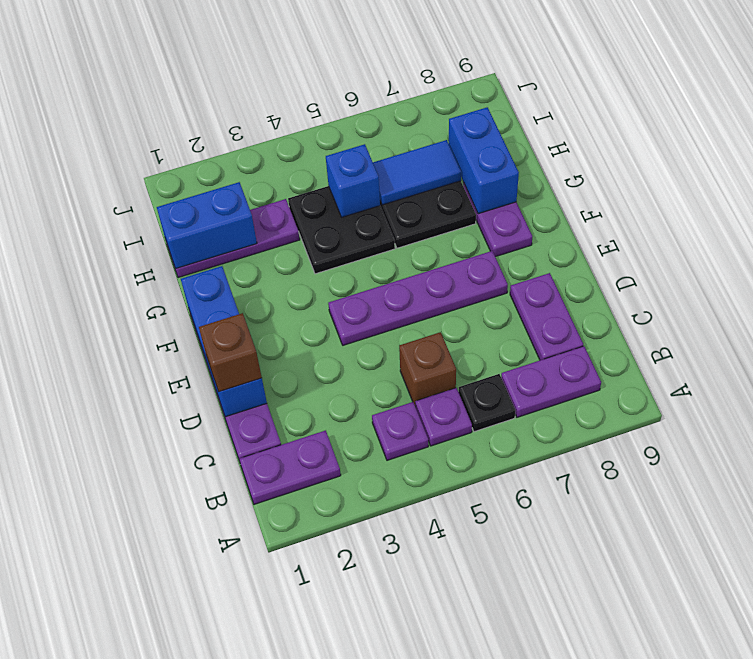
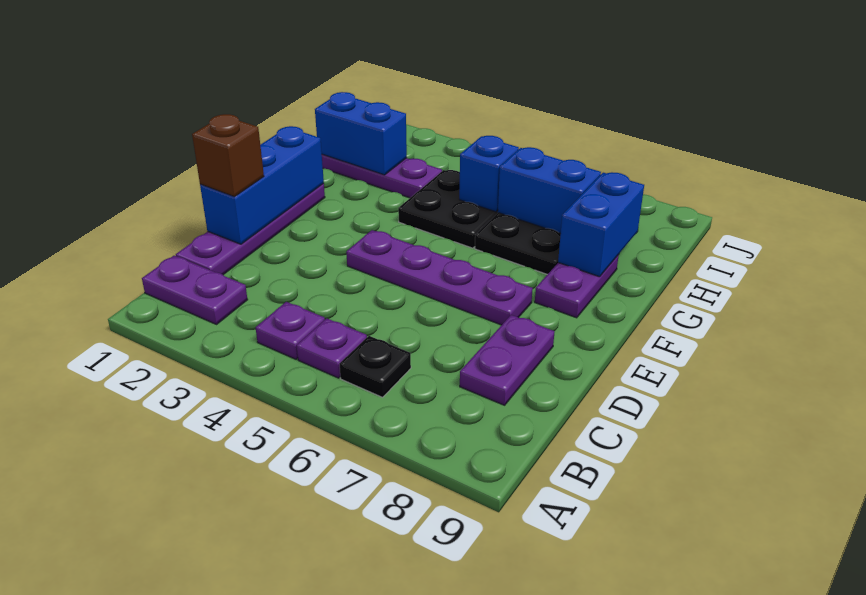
purple 1x2 plate [501,346,601,417] -> none
brown 1x1 brick [399,332,456,407] -> none
blue 1x2 tile [373,140,461,205] -> blue 1x2 brick [498,147,601,233]

